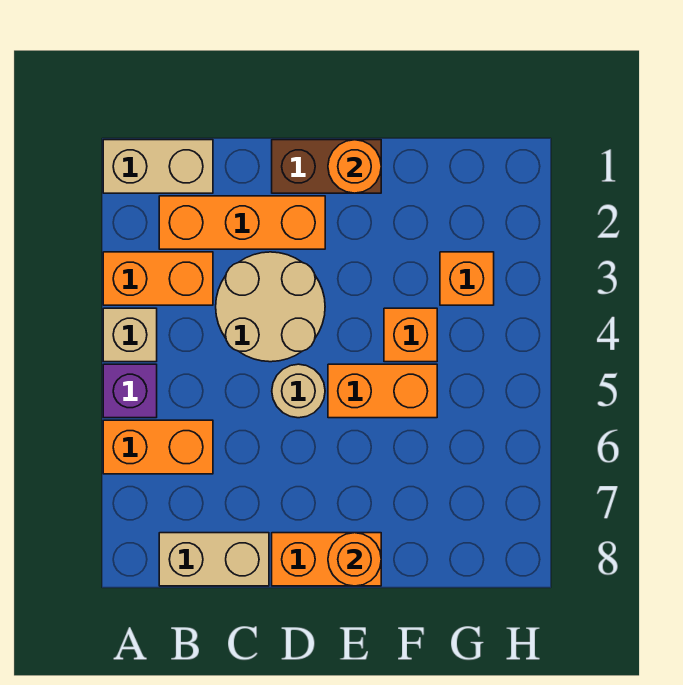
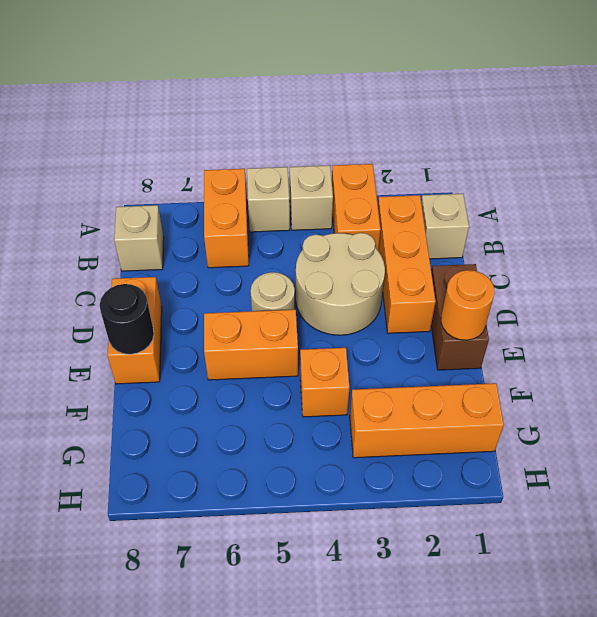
tan 1x2 brick [103,140,213,193] -> tan 1x1 brick [421,194,469,259]
purple 1x1 brick [103,364,157,418] -> tan 1x1 brick [247,167,290,232]
tan 1x2 brick [159,533,269,586] -> tan 1x1 brick [114,205,164,271]
orange 1x2 brick [328,364,437,418] -> orange 1x2 brick turned to [204,310,298,380]
orange 1x1 round brick [328,533,381,586] -> black 1x1 round brick [100,284,154,354]
orange 1x1 brick [440,252,494,305] -> orange 1x3 brick [350,383,504,458]

